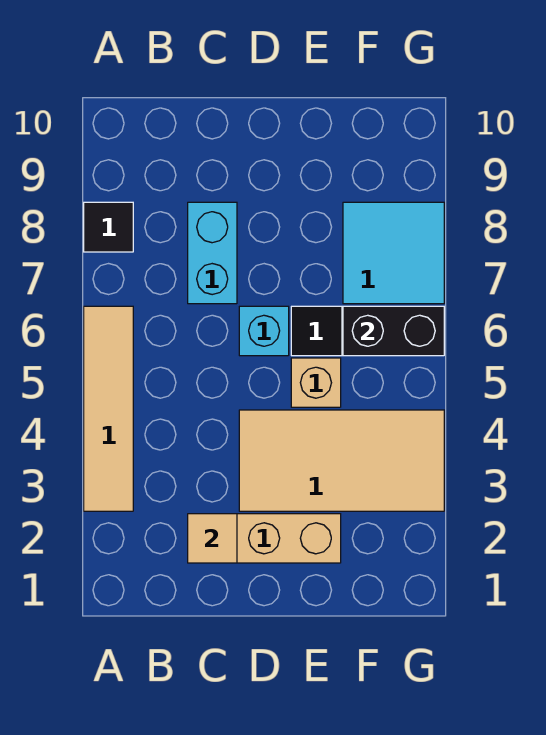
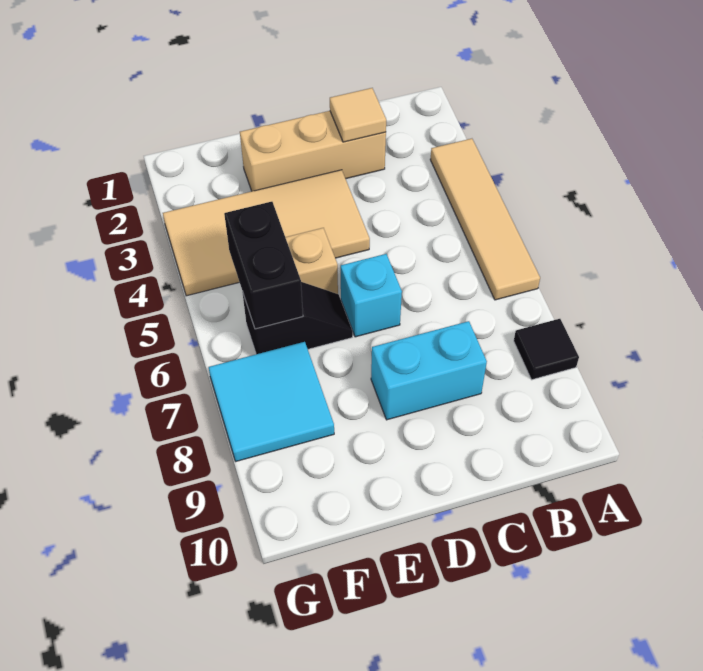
cyan 1x2 brick [188,202,237,304] -> cyan 1x2 brick turned to [371,321,487,420]
black 1x2 brick [343,306,444,356] -> black 1x2 brick turned to [224,202,303,329]

